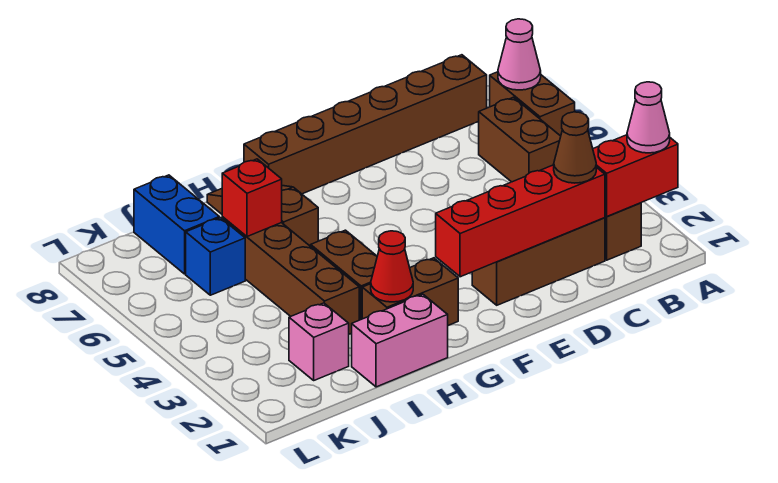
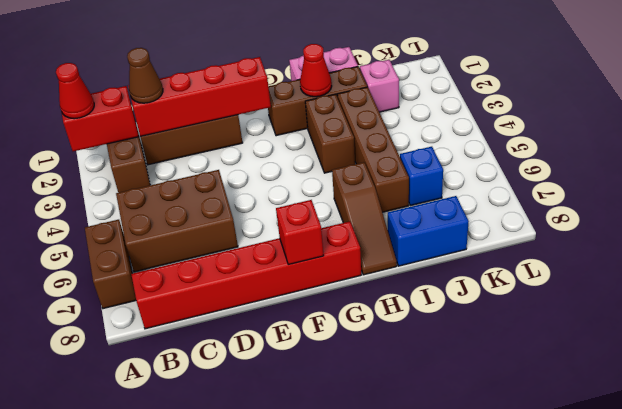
pink 1x1 cone [627,82,670,153] -> red 1x1 cone [56,63,94,119]
pink 1x1 cone [498,19,541,90] -> none
brown 1x2 brick [479,97,561,182] -> brown 2x3 brick [116,170,238,272]
brown 1x6 brick [244,55,487,194] -> red 1x6 brick [131,221,361,329]
brown 1x2 brick [362,258,458,326] -> brown 1x3 brick [268,67,367,136]
red 1x1 brick [222,159,282,237] -> red 1x1 brick moved to [276,200,324,264]
blue 1x2 brick [134,175,219,274] -> blue 1x2 brick turned to [388,196,469,266]

